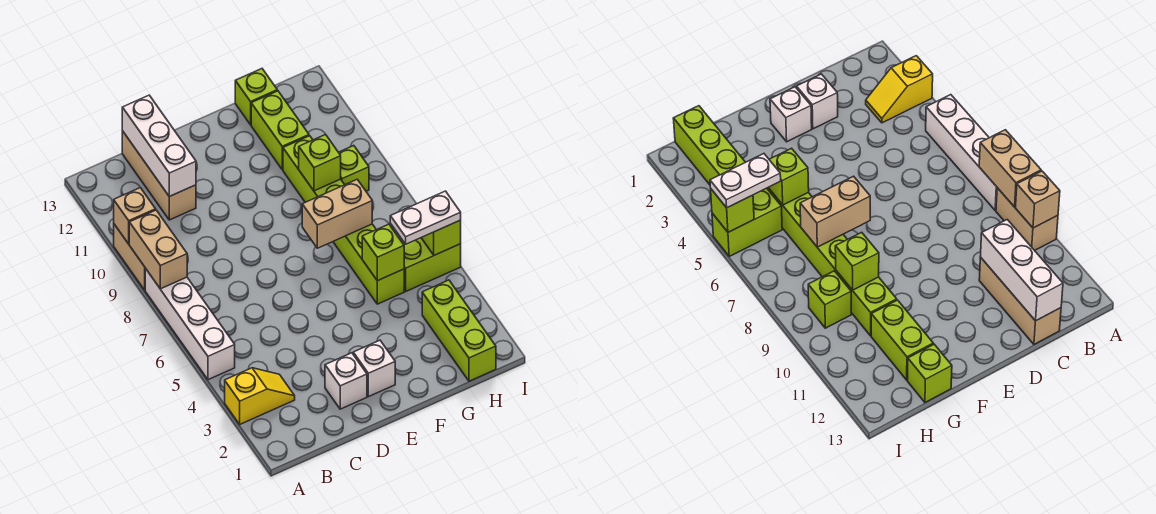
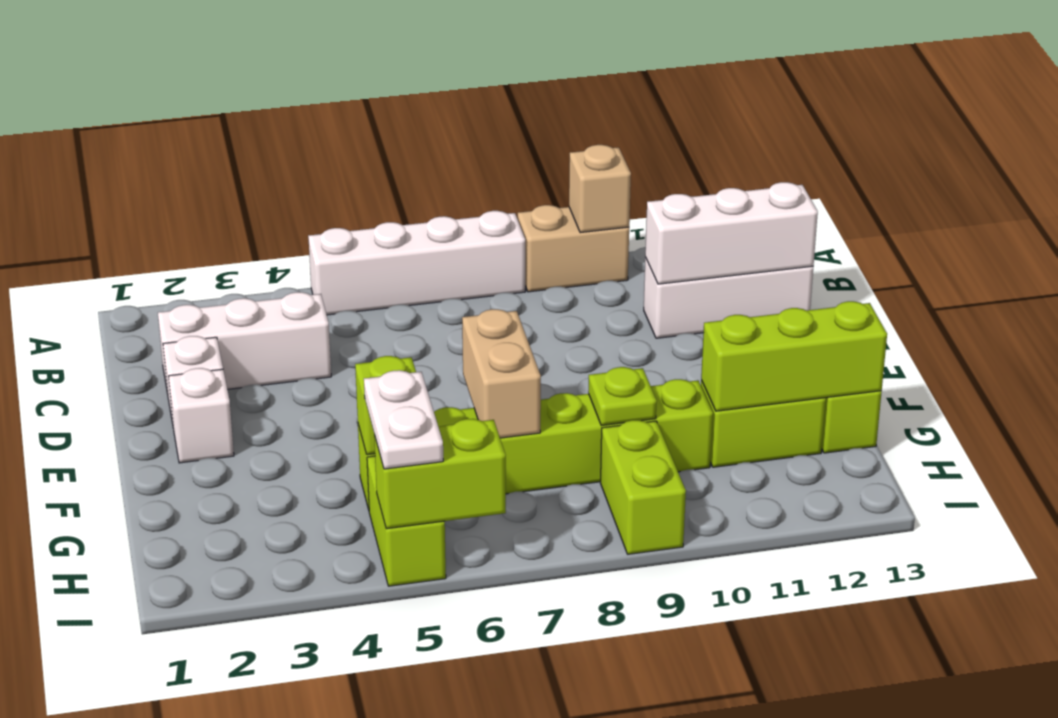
yellow 1x2 slope [225,368,295,424] -> none
tan 1x2 brick [129,210,187,289] -> none
none -> white 1x3 brick [158,292,331,394]
tan 1x3 brick [122,131,196,220] -> white 1x3 brick [644,258,813,338]
lime 1x1 brick [299,134,341,191] -> lime 1x1 plate [588,367,657,426]
lime 1x3 brick [422,280,496,381] -> lime 1x3 brick moved to [701,301,887,411]
lime 1x1 brick [339,146,369,191] -> lime 1x2 brick [601,420,686,554]
lime 1x1 brick [421,220,461,255] -> lime 1x2 brick [374,419,506,529]

